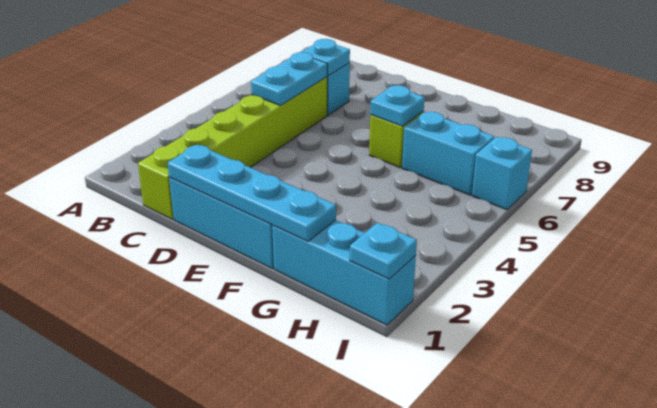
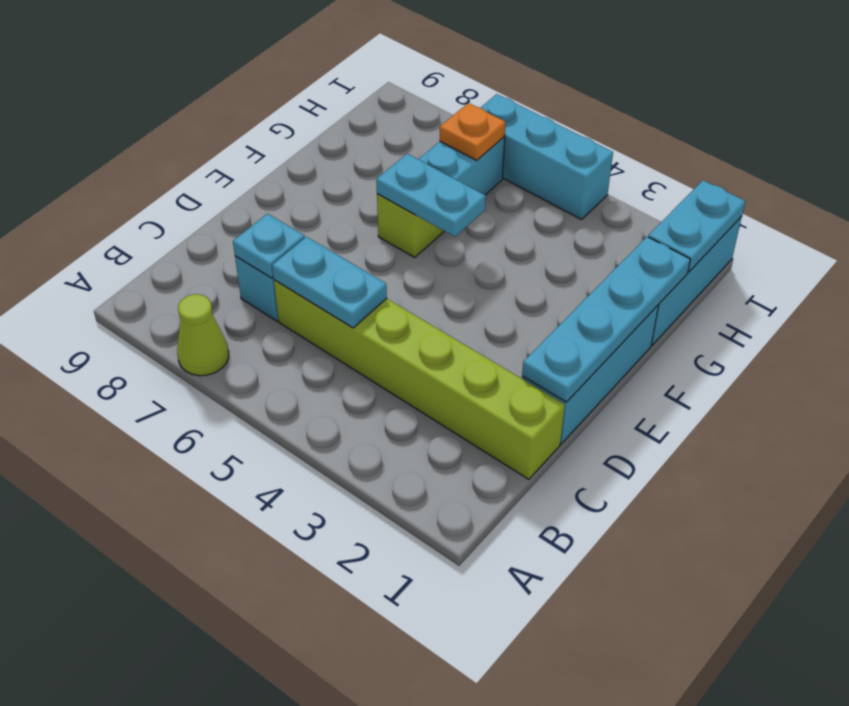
none -> lime 1x1 cone [177,294,229,376]
cyan 1x1 plate [370,85,425,126] -> cyan 1x2 plate [376,154,486,237]
none -> orange 1x1 plate [440,103,506,160]
cyan 1x1 plate [350,223,417,279] -> cyan 1x2 plate [648,180,745,272]
cyan 1x1 brick [472,137,532,210] -> cyan 1x3 brick [480,94,613,220]

